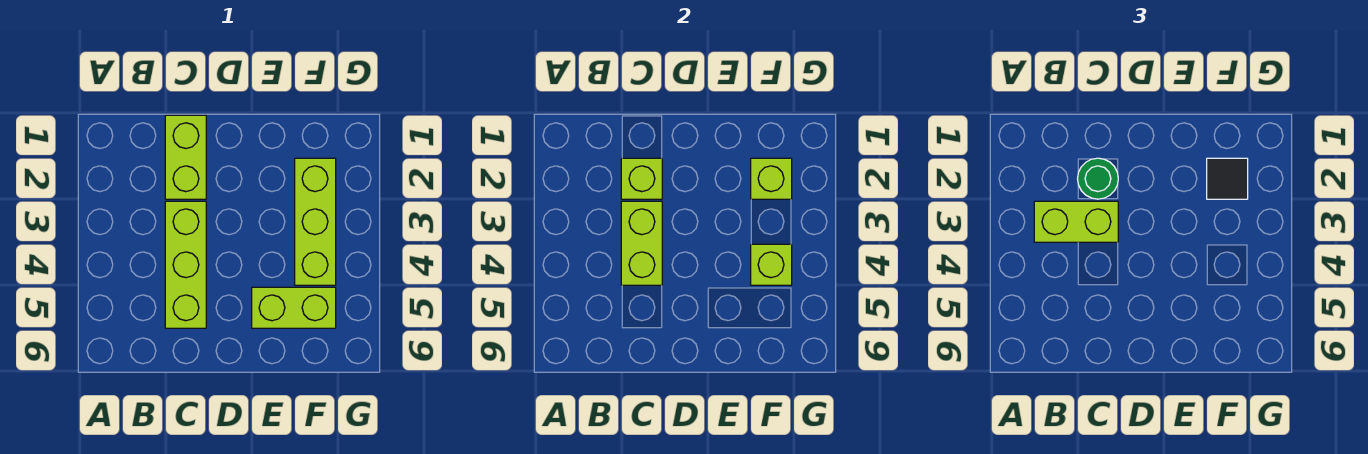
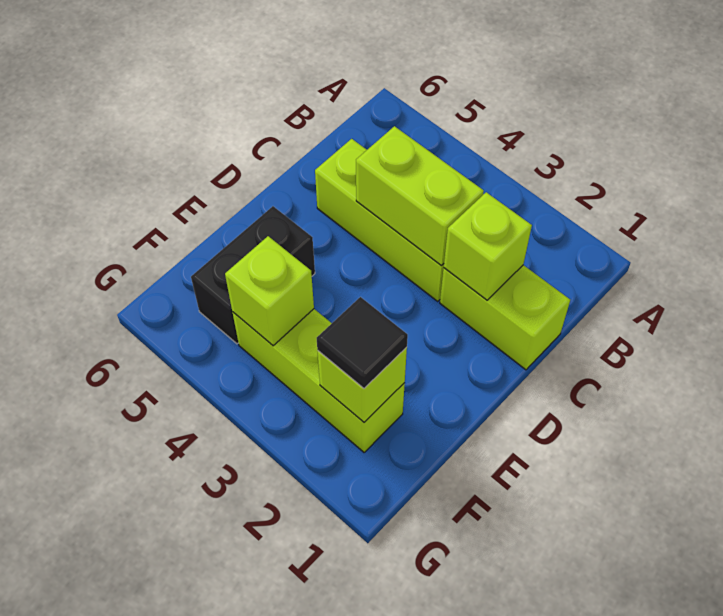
lime 1x2 brick [1034,201,1118,242] -> none
green 1x1 round brick [1078,158,1118,199] -> none
lime 1x2 brick [252,287,336,328] -> black 1x2 brick [191,206,315,344]

